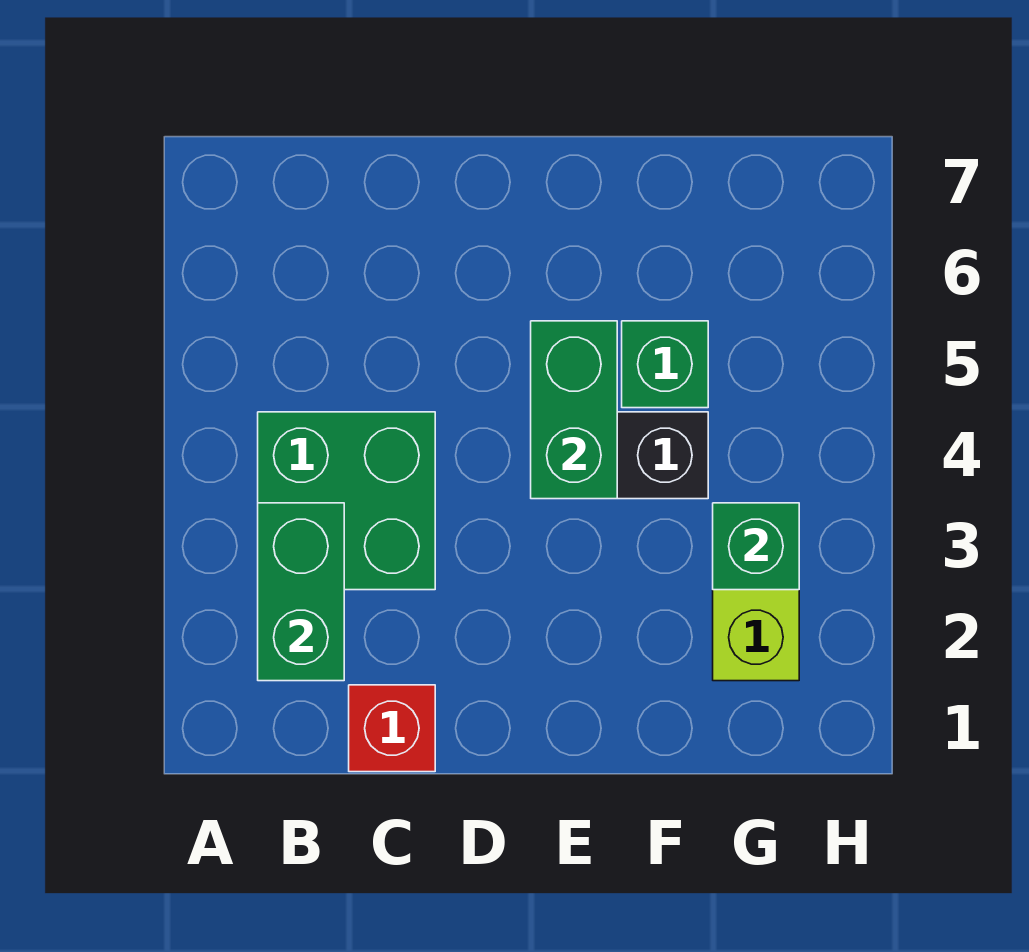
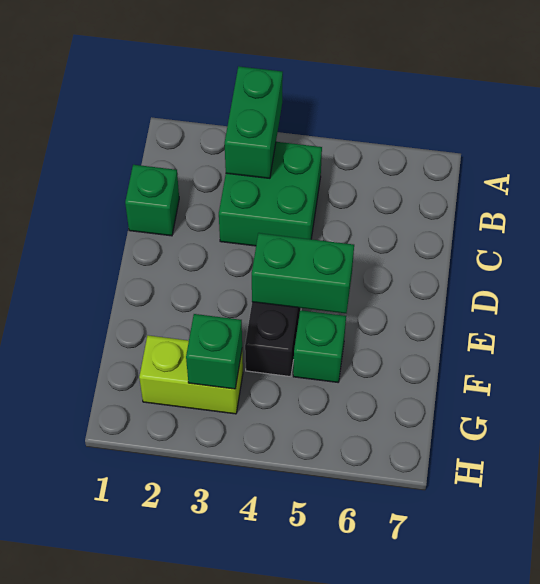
green 1x2 brick [258,503,344,681] -> green 1x2 brick turned to [225,66,283,178]
red 1x1 brick [349,685,435,772] -> green 1x1 brick [125,165,179,236]

